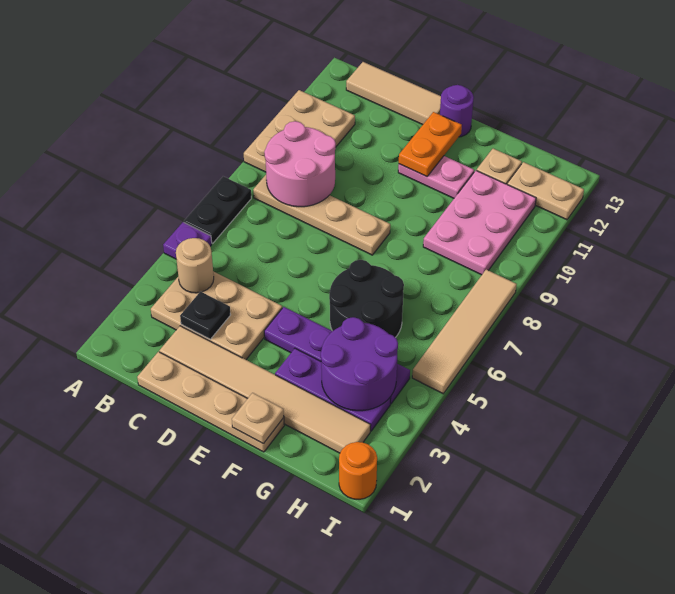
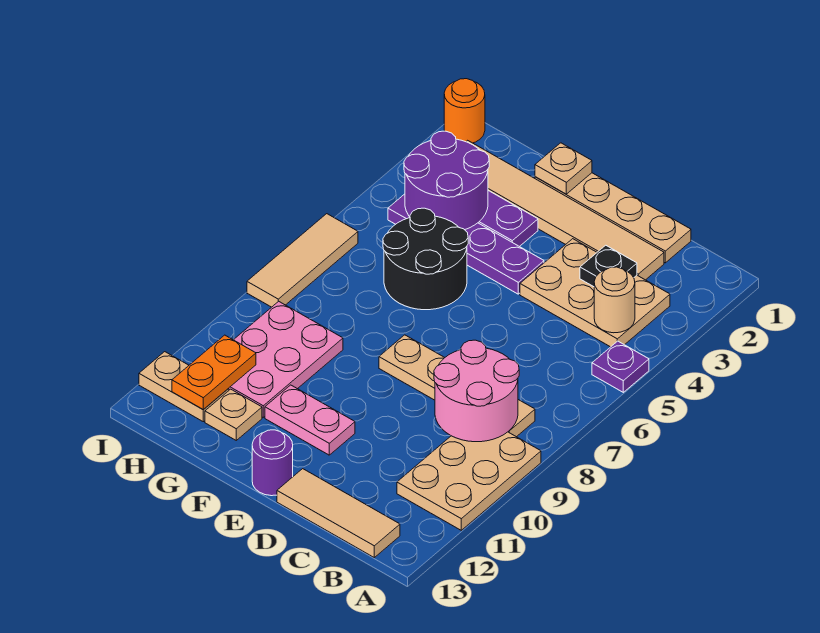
black 1x2 plate [184,176,251,243] -> none
orange 1x2 plate [399,112,462,177] -> orange 1x2 plate moved to [172,335,256,410]
tan 1x4 tile [412,270,517,394] -> tan 1x3 tile [247,214,358,307]

